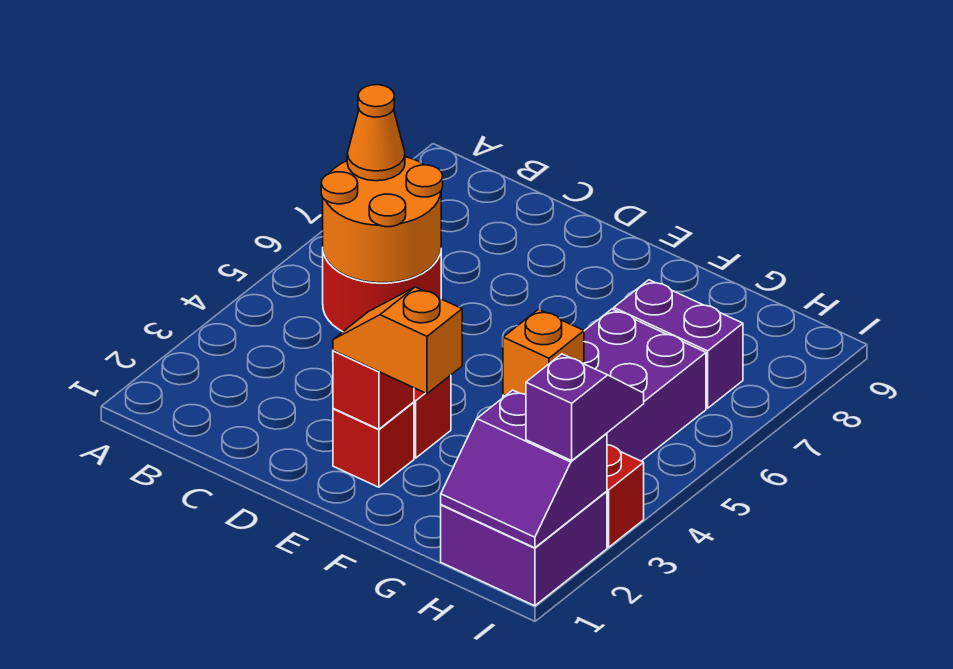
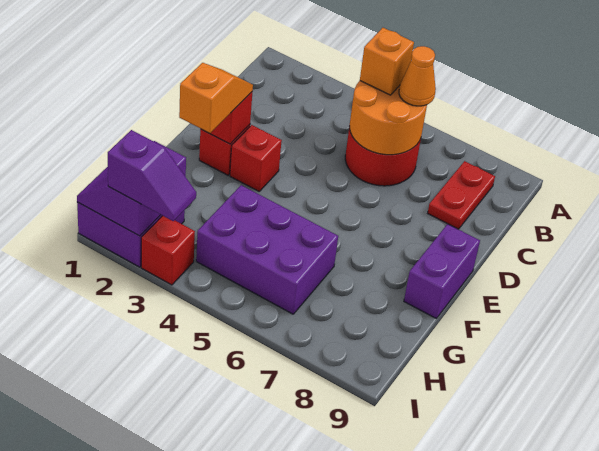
none -> red 1x2 plate [428,161,495,229]
orange 1x1 brick [503,309,584,396] -> orange 1x1 brick moved to [360,28,414,95]
purple 1x2 brick [614,280,743,408] -> purple 1x2 brick moved to [404,224,480,318]

